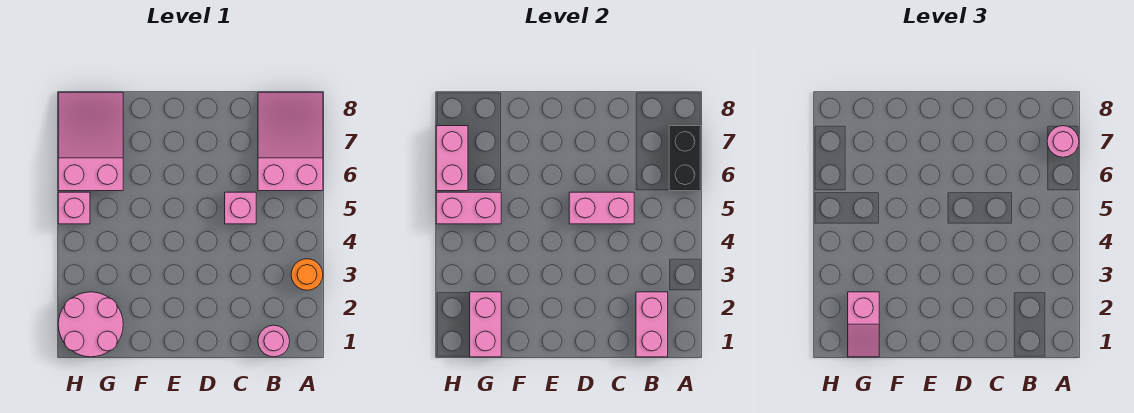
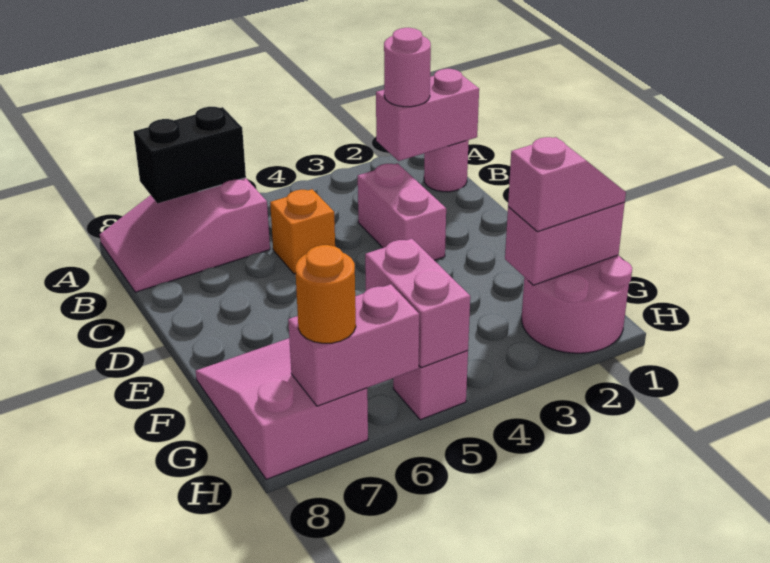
orange 1x1 round brick [291,259,323,290] -> orange 1x1 round brick moved to [295,245,356,343]
pink 1x1 round brick [1047,126,1079,157] -> pink 1x1 round brick moved to [384,28,431,107]
pink 1x1 brick [225,192,256,224] -> orange 1x1 brick [270,189,335,274]
pink 1x2 brick [569,192,634,224] -> pink 1x2 brick moved to [358,163,446,260]
pink 2x3 slope [58,92,123,191] -> pink 2x3 slope turned to [196,338,368,479]

